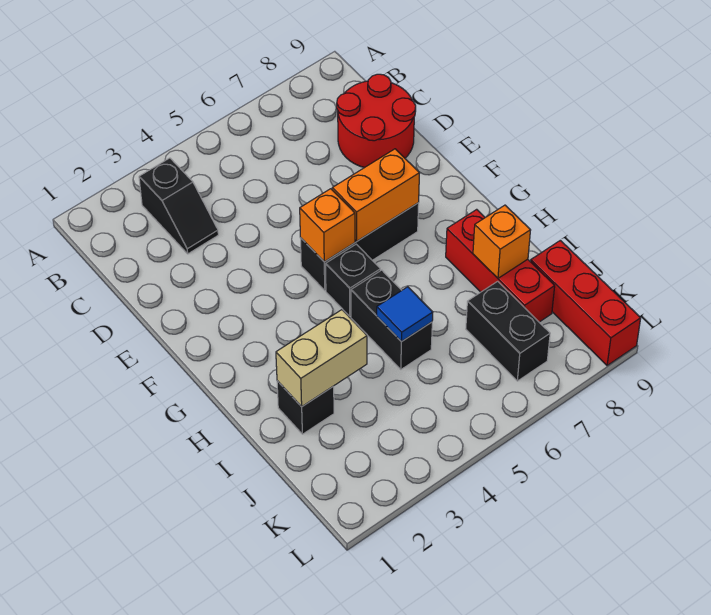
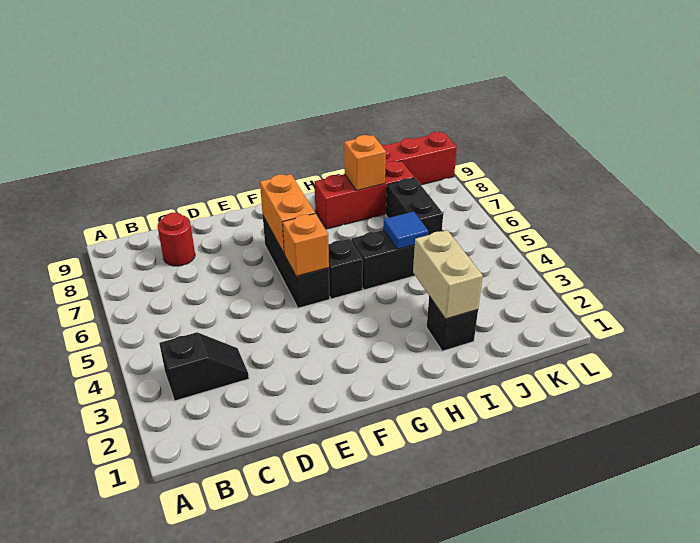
red 2x2 round brick [337,74,416,168] -> red 1x1 round brick [157,212,195,266]
black 1x2 brick [466,281,550,381] -> black 1x2 brick turned to [386,178,443,235]

